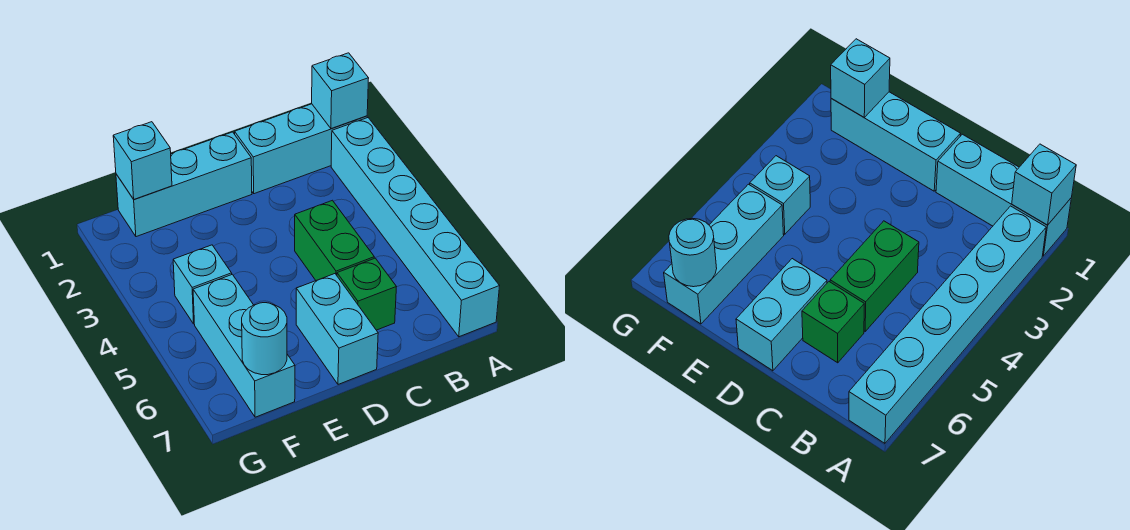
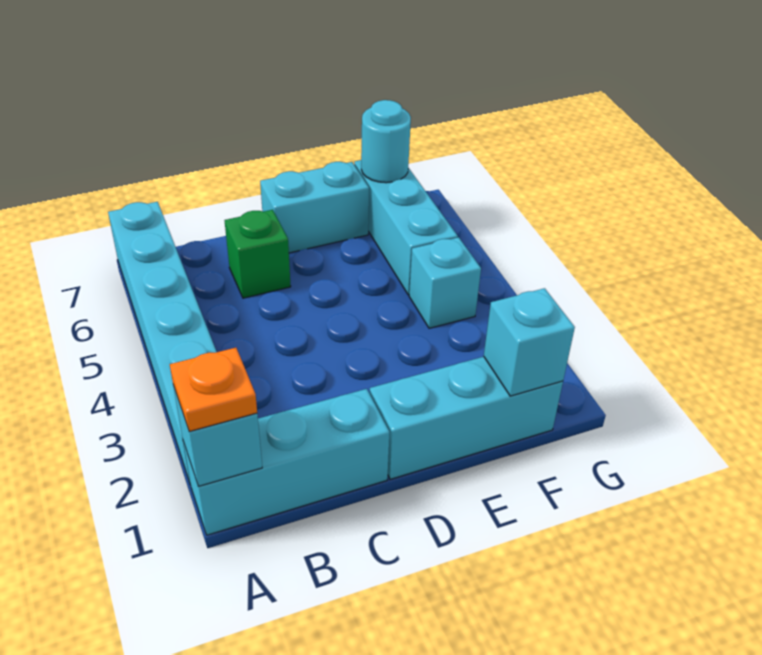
none -> orange 1x1 plate [170,348,257,432]
green 1x2 brick [295,200,374,280] -> none
cyan 1x2 brick [296,274,378,384] -> cyan 1x2 brick turned to [260,162,369,253]

